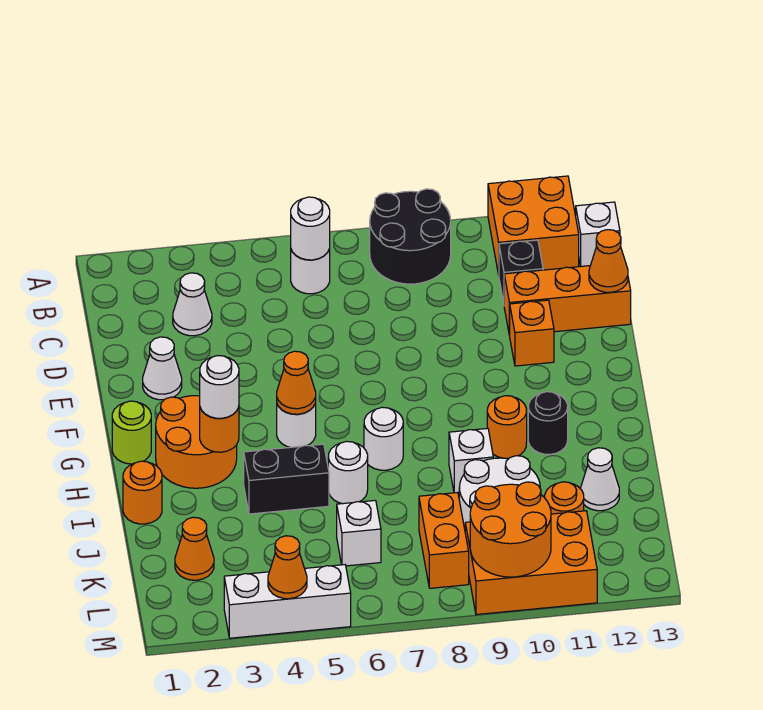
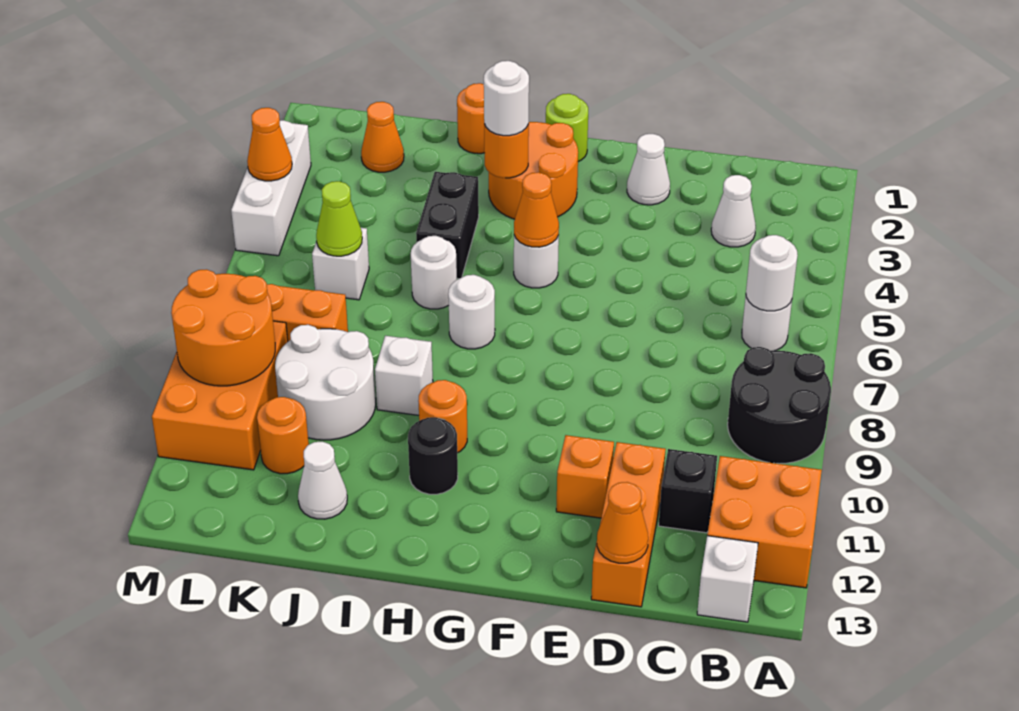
none -> lime 1x1 cone [316,181,362,256]

